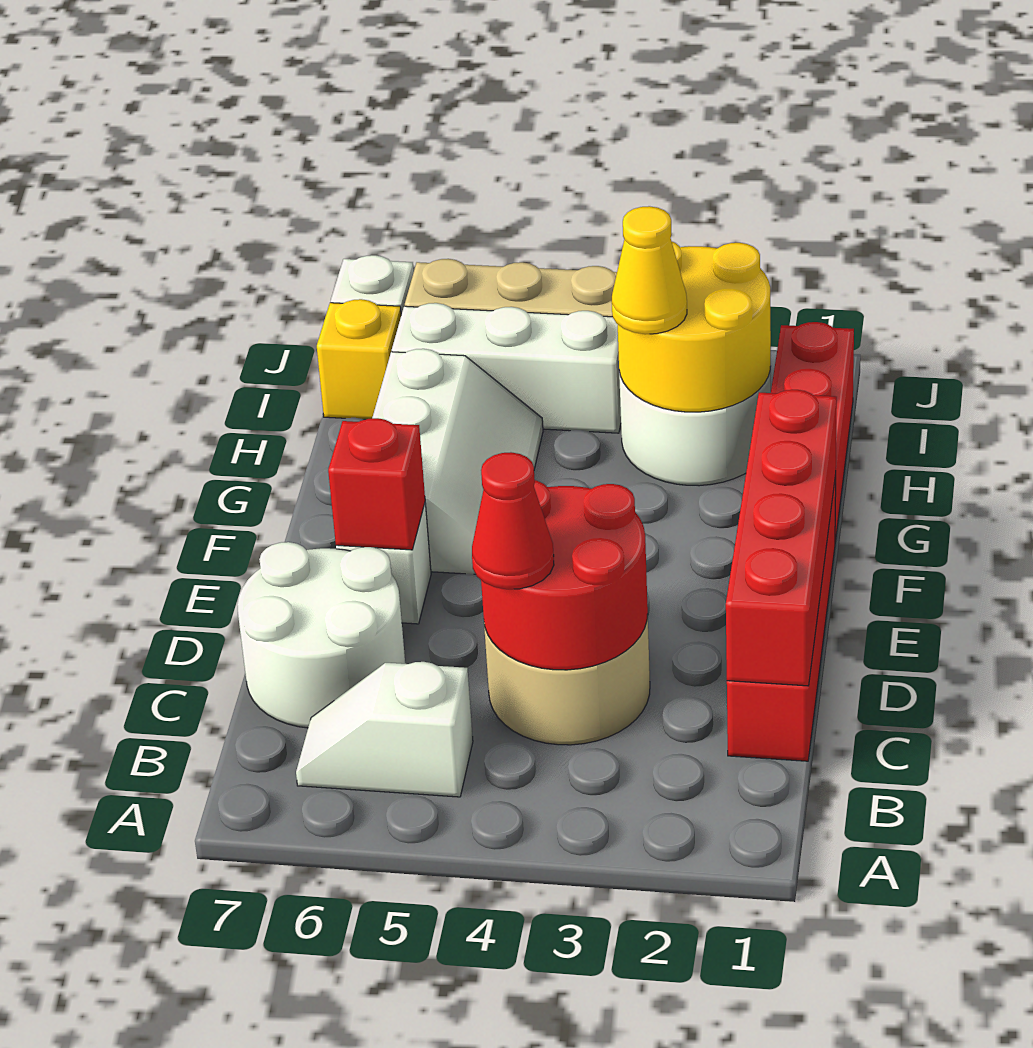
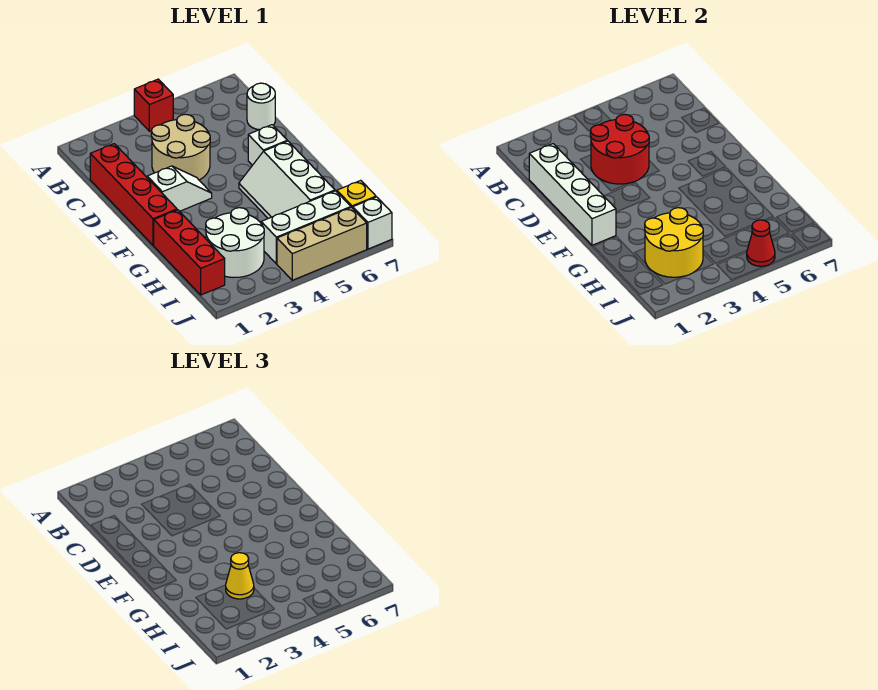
white 1x2 slope [296,662,473,797] -> white 1x2 slope moved to [147,166,212,211]
red 1x4 brick [726,390,837,686] -> white 1x4 brick [529,144,616,245]
red 1x1 cone [472,452,554,589] -> red 1x1 cone moved to [747,220,775,266]
white 2x2 round brick [237,542,405,728] -> white 1x1 round brick [247,83,275,130]
red 1x1 brick [328,418,425,550] -> red 1x1 brick moved to [134,79,173,131]

